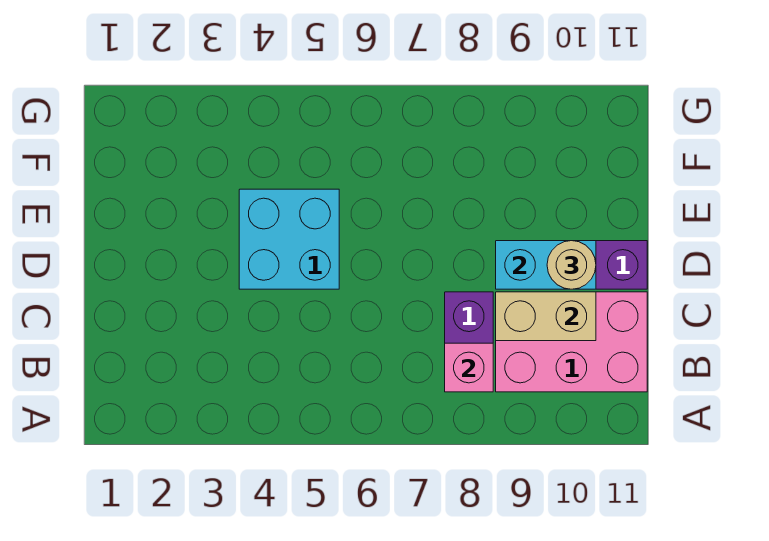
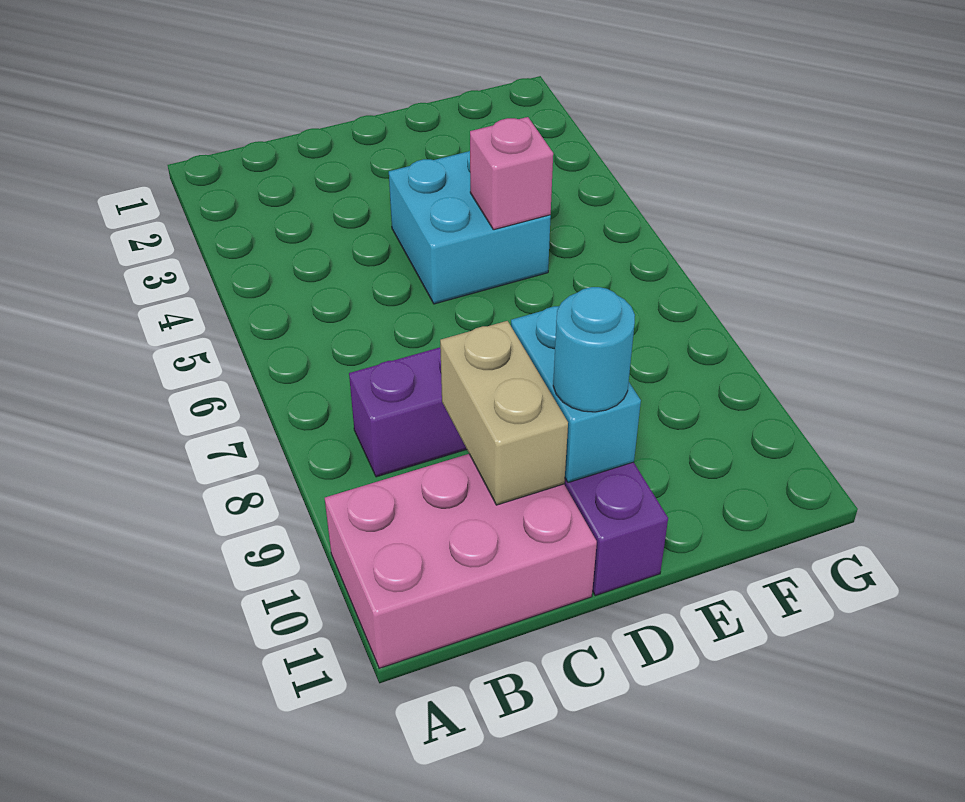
pink 1x1 brick [445,343,493,392] -> pink 1x1 brick moved to [470,117,553,230]
pink 2x3 brick [496,292,647,392] -> pink 2x3 brick turned to [325,454,597,668]
tan 1x1 round brick [547,241,596,289] -> cyan 1x1 round brick [553,287,635,412]

